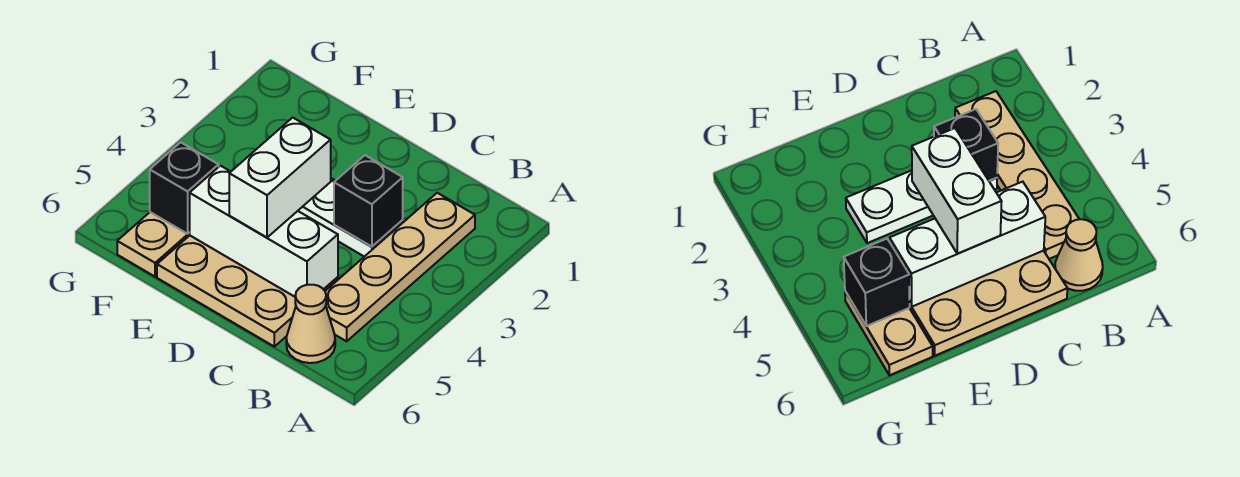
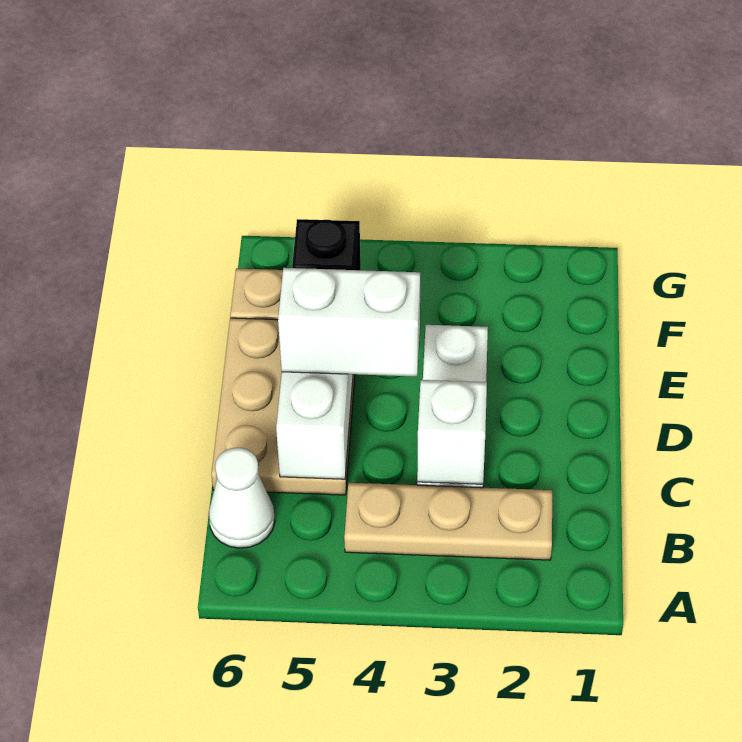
tan 1x4 plate [325,193,475,341] -> tan 1x3 plate [344,483,552,560]
tan 1x1 cone [286,285,335,363] -> white 1x1 cone [209,447,275,548]
black 1x1 brick [334,155,403,247] -> white 1x1 brick [417,380,487,484]

